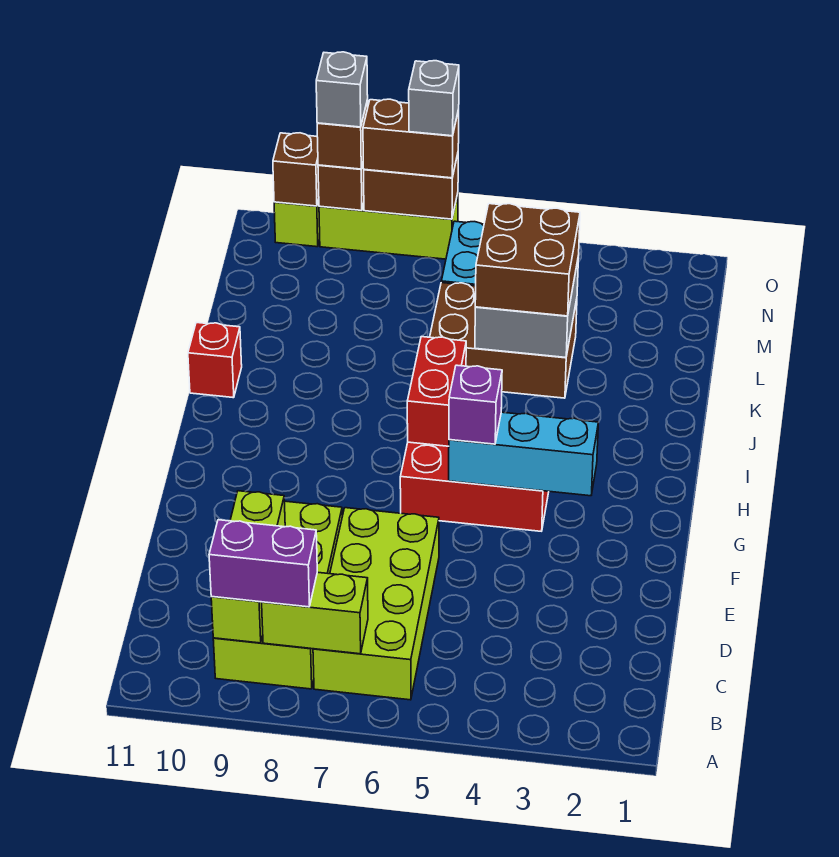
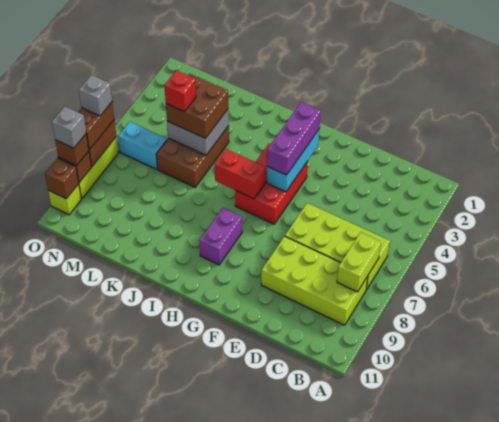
purple 1x2 brick [209,520,317,607] -> purple 1x2 brick moved to [199,208,242,265]
lime 1x3 brick [211,491,285,643] -> none
purple 1x1 brick [449,365,502,444] -> purple 1x3 brick [267,102,321,175]
red 1x1 brick [188,323,242,398] -> red 1x1 brick moved to [164,70,196,112]

